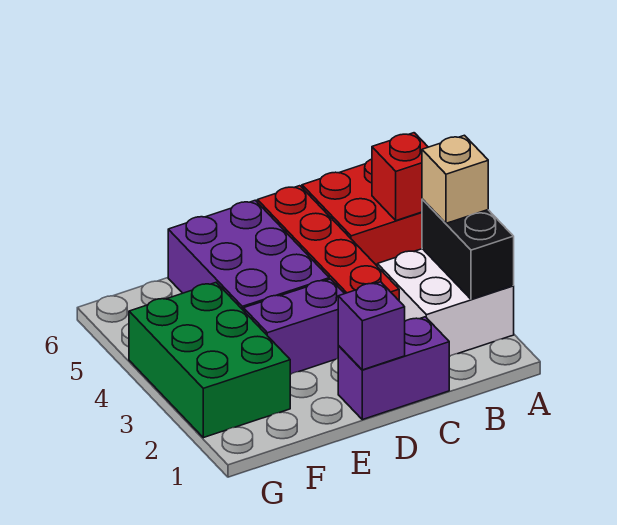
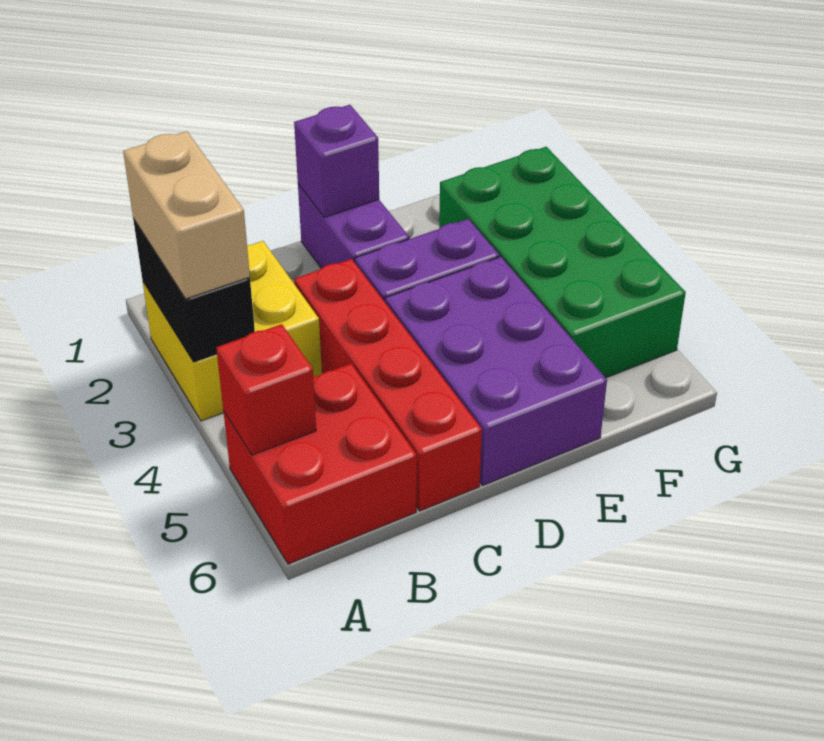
white 2x2 brick [377,249,514,356] -> yellow 2x2 brick [143,241,322,421]
tan 1x1 brick [422,135,488,223] -> tan 1x2 brick [123,131,250,299]
purple 1x2 brick [338,317,449,420] -> purple 1x2 brick turned to [298,184,409,268]
green 2x3 brick [129,283,290,438] -> green 2x4 brick [439,147,686,378]

